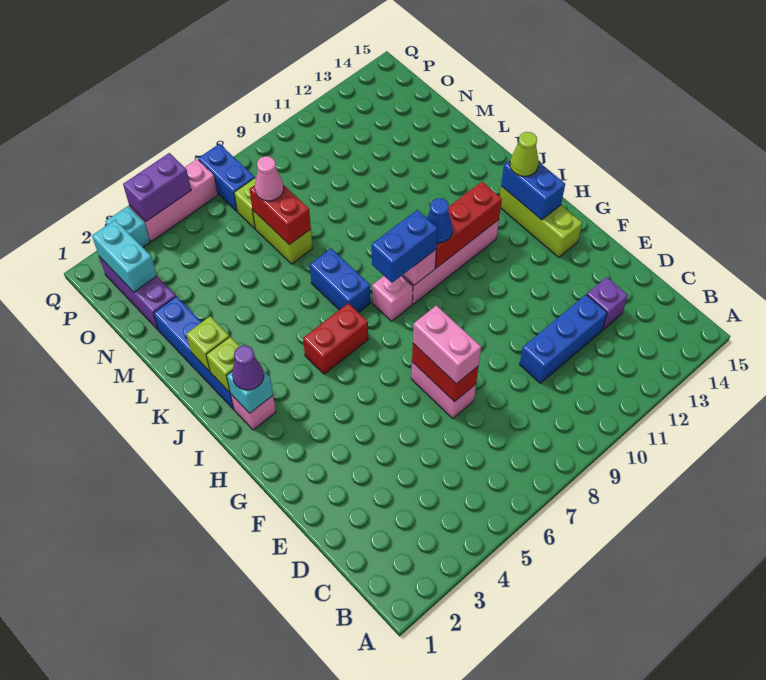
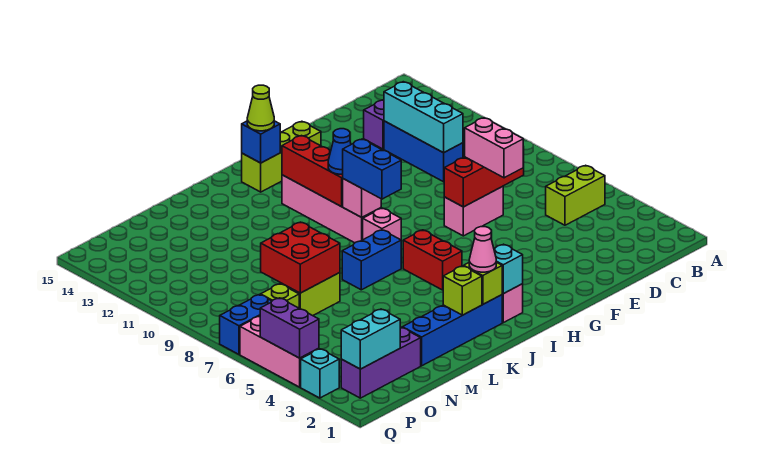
none -> lime 1x2 brick [546,165,605,225]
none -> cyan 1x3 brick [384,82,463,153]
red 1x2 brick [412,344,479,402] -> red 1x3 brick [444,147,524,207]
pink 1x2 brick [413,305,481,384] -> pink 1x2 brick turned to [465,118,523,178]
blue 1x2 brick [501,160,565,220] -> blue 1x1 brick [242,121,281,163]
purple 1x1 cone [232,345,264,390] -> none
red 1x2 brick [249,185,311,245] -> red 2x2 brick [261,222,340,293]
pink 1x1 cone [255,156,284,201] -> pink 1x1 cone moved to [469,227,496,272]

